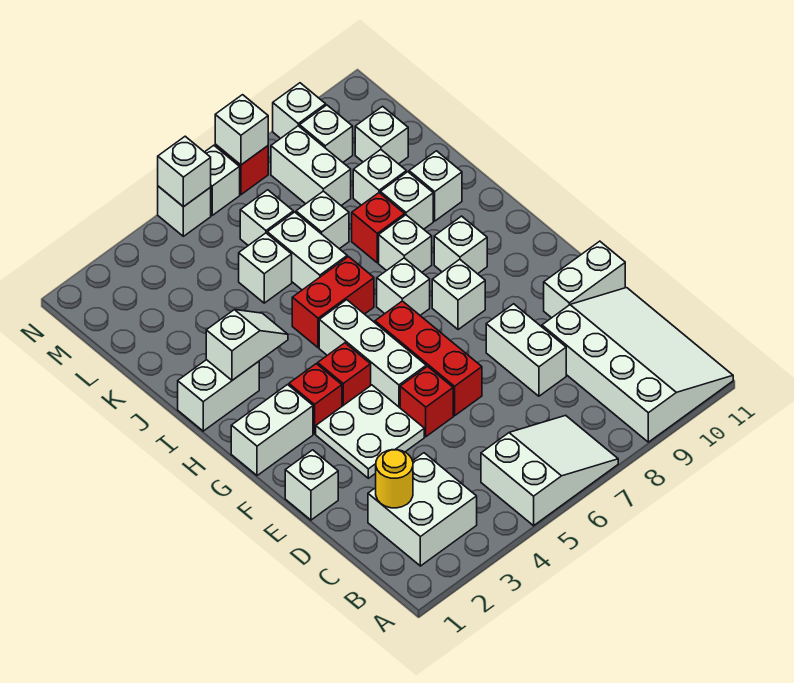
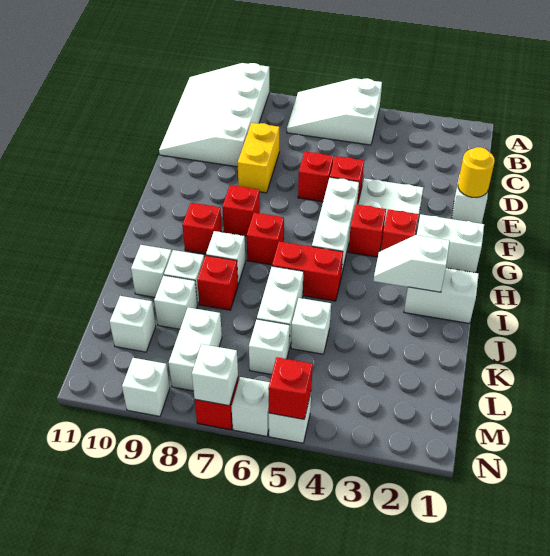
white 2x2 brick [368,453,477,566] -> none
yellow 1x1 round brick [376,450,413,508] -> yellow 1x1 round brick moved to [458,147,495,198]
white 1x2 brick [486,304,566,396] -> yellow 1x2 brick [238,123,279,193]
red 1x3 brick [375,301,482,416] -> red 1x1 brick [298,152,333,202]
white 1x2 brick [544,241,625,318] -> none
white 1x1 brick [432,259,485,330] -> red 1x1 brick [222,185,260,236]
white 1x1 brick [377,258,430,315] -> red 1x1 brick [247,213,284,265]
white 1x1 brick [434,216,487,274] -> red 1x1 brick [182,203,222,254]
white 1x1 brick [296,191,349,249] -> none
white 1x1 brick [300,105,353,162] -> none
white 1x1 brick [158,136,211,207] -> red 1x1 brick [268,357,313,419]

